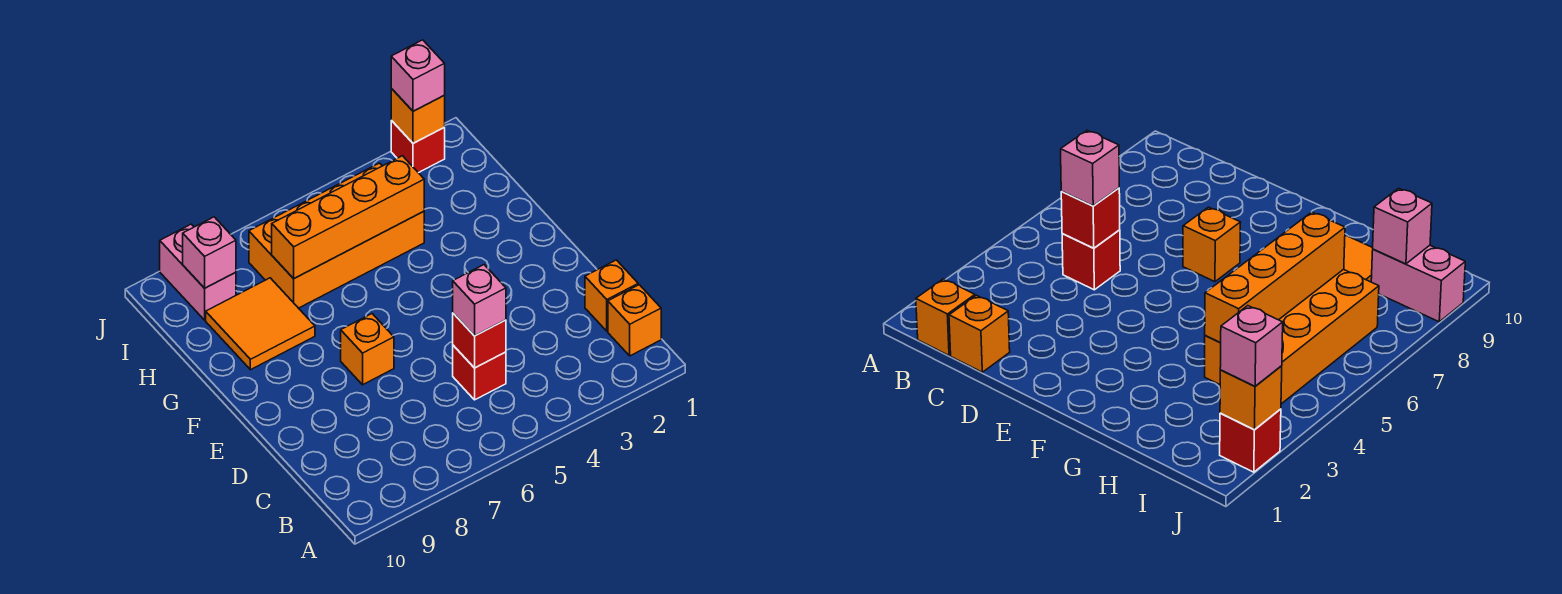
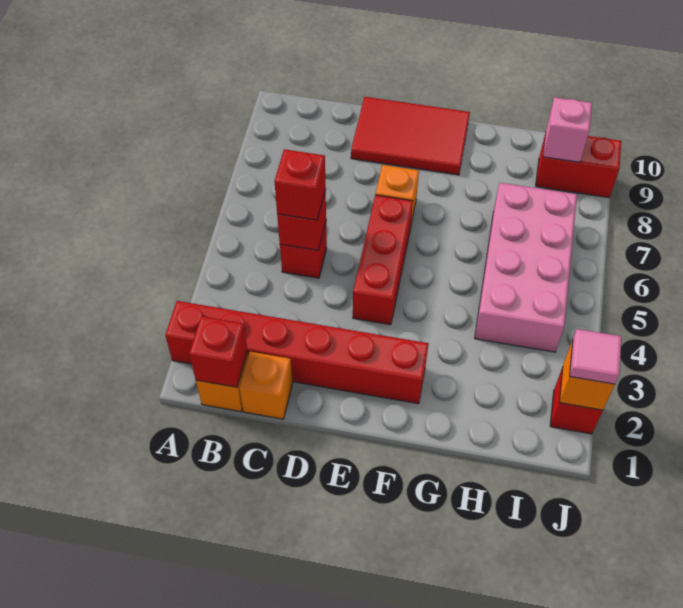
none -> red 1x6 brick [165,301,429,404]
none -> red 1x1 brick [189,316,247,387]
pink 1x1 brick [453,265,506,336] -> red 1x1 brick [274,149,326,220]
none -> red 2x3 tile [351,97,470,175]
none -> red 1x3 brick [353,195,413,325]
orange 2x2 tile [206,278,315,370] -> none
orange 2x4 brick [249,163,424,308] -> pink 2x4 brick [475,183,577,352]
orange 1x4 brick [272,156,424,279] -> none
pink 1x2 brick [160,224,236,320] -> red 1x2 brick [536,133,621,198]
pink 1x1 brick [391,40,445,111] -> pink 1x1 tile [570,329,622,384]

